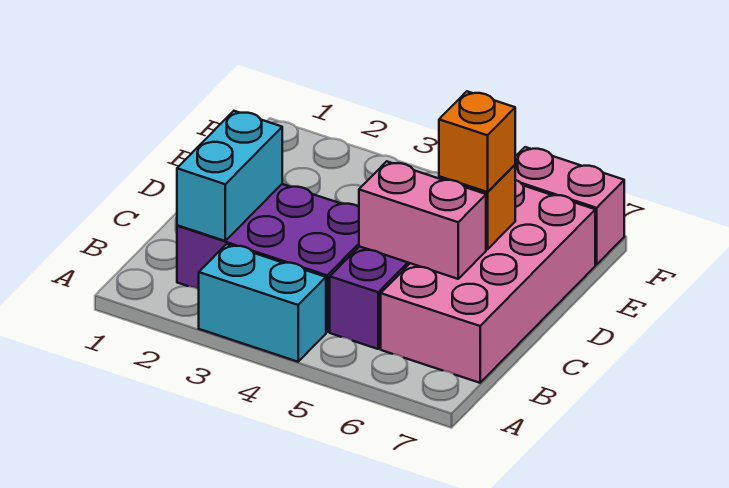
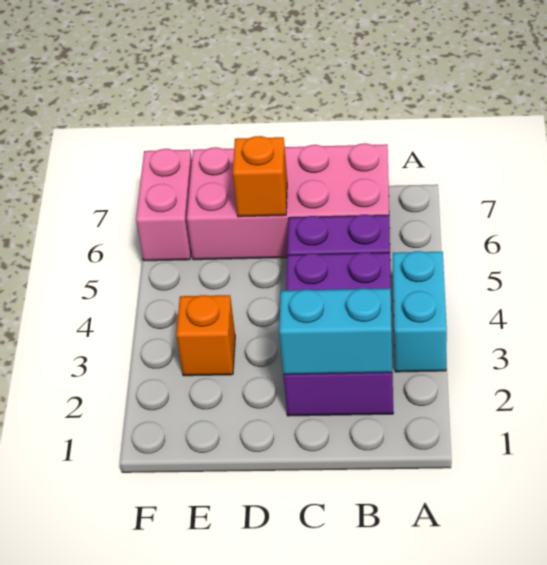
pink 1x2 brick [359,161,486,279] -> none
orange 1x1 brick [439,91,515,192] -> orange 1x1 brick moved to [176,295,235,376]

